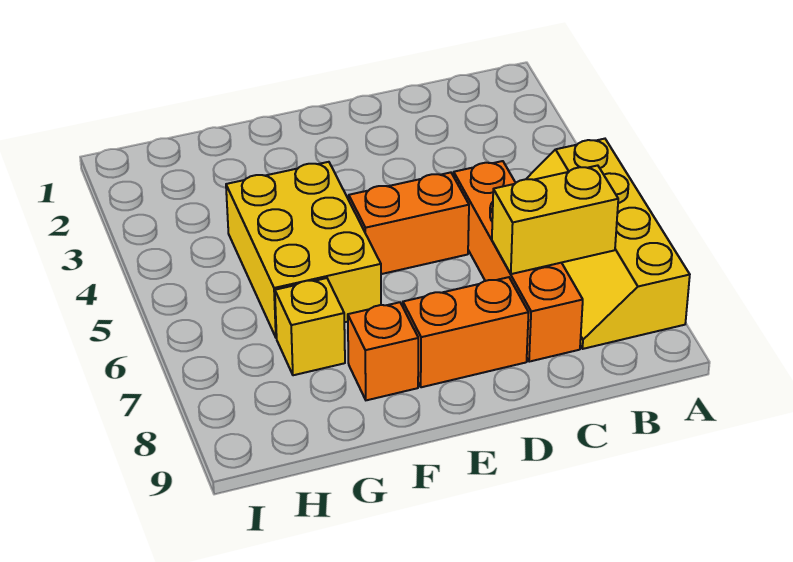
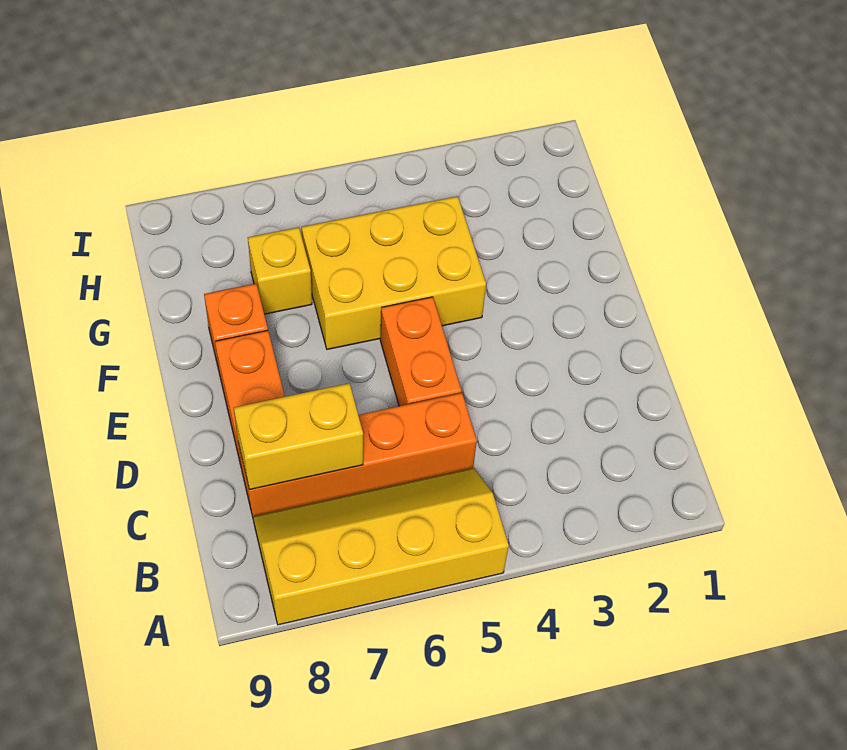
yellow 1x2 brick [492,165,618,274] -> yellow 1x2 brick turned to [234,383,363,490]

